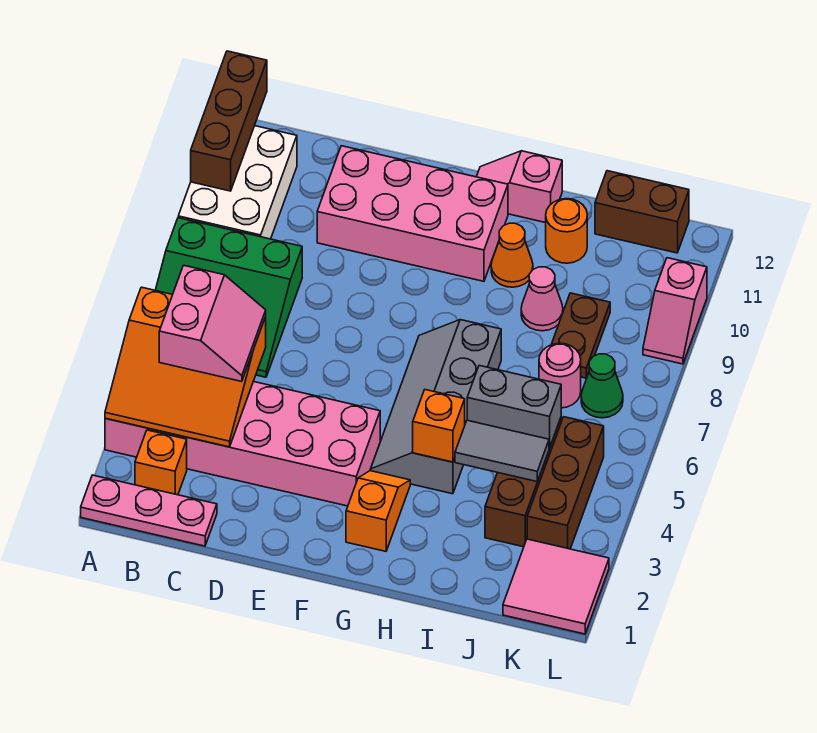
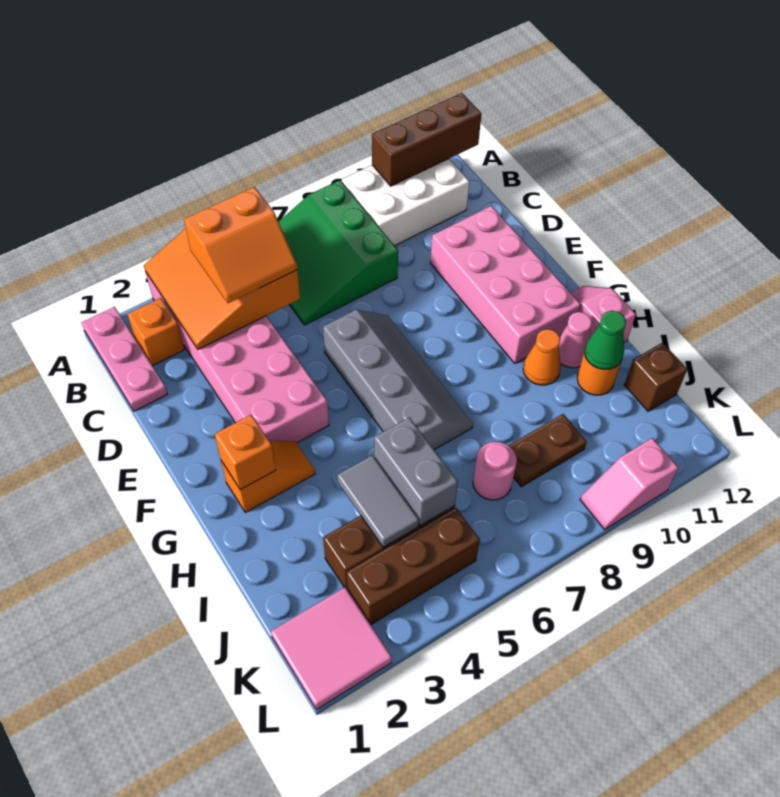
pink 2x2 slope [159,265,266,382] -> orange 2x2 slope [184,187,297,303]
grey 2x4 slope [371,320,501,494] -> grey 2x4 slope turned to [323,310,473,450]
orange 1x1 brick [413,390,465,462] -> orange 1x1 brick moved to [215,415,276,490]
pink 1x1 cone [521,267,563,331] -> pink 1x1 cone moved to [559,312,592,368]
brown 1x2 brick [595,171,689,253] -> brown 1x1 brick [624,343,687,411]
green 1x1 cone [581,354,623,418] -> green 1x1 cone moved to [585,311,626,370]

